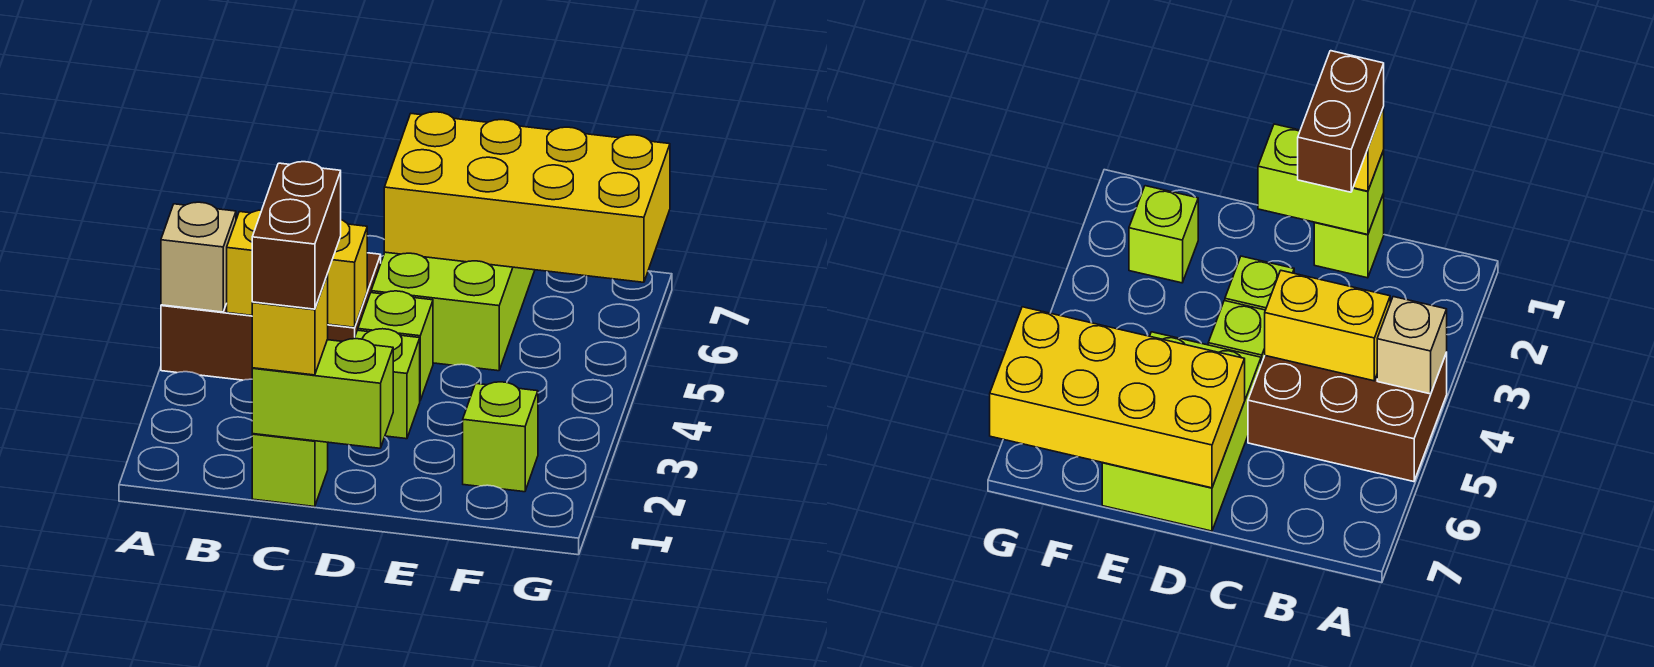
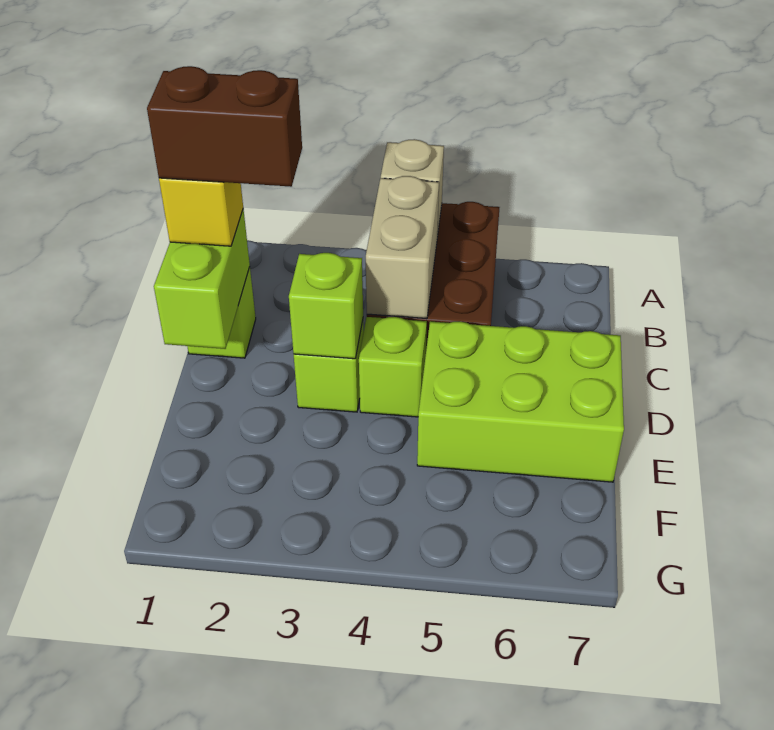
yellow 1x2 brick [227,210,367,327] -> tan 1x2 brick [366,176,439,319]
yellow 2x4 brick [384,112,670,282] -> none
lime 1x1 brick [463,382,538,492] -> lime 1x1 brick moved to [289,253,363,359]

